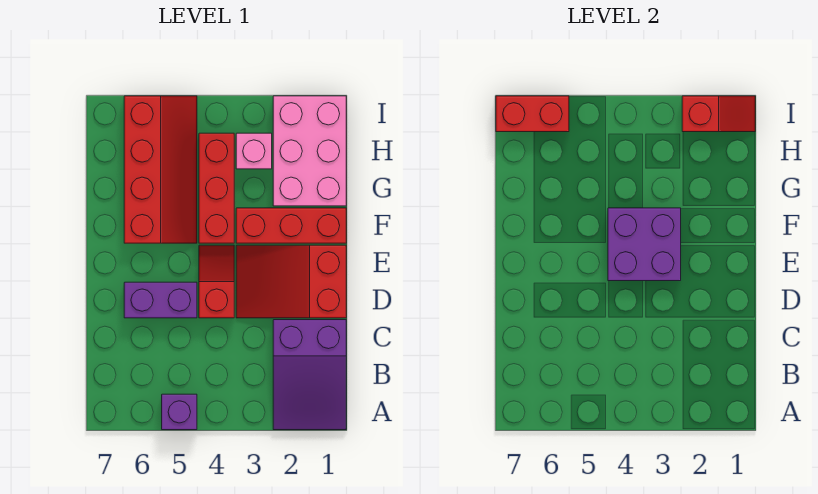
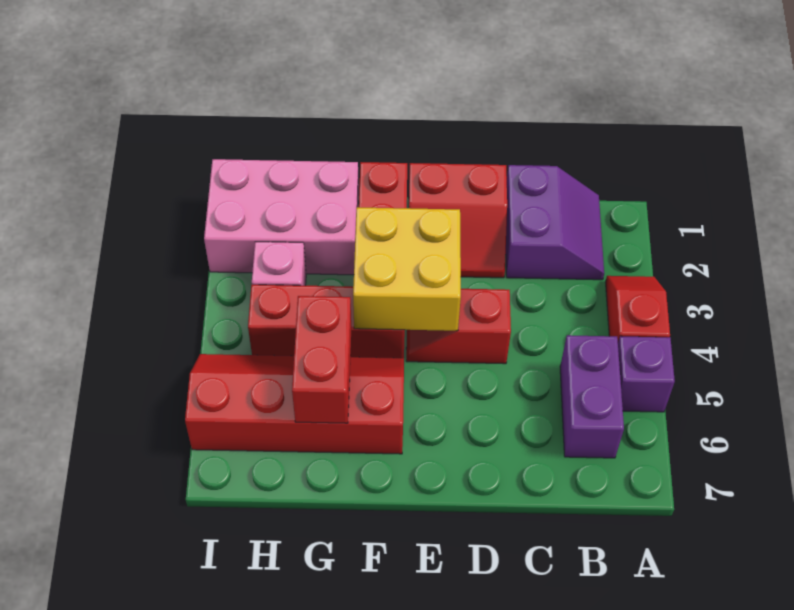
purple 2x3 slope [273,320,346,430] -> purple 2x2 slope [506,165,604,280]
red 2x3 slope [236,245,346,318] -> red 2x2 slope [409,163,507,278]
purple 1x2 brick [124,282,197,318] -> purple 1x2 brick moved to [560,335,624,458]
purple 2x2 brick [608,208,681,281] -> yellow 2x2 brick [353,207,461,331]
red 1x2 slope [682,96,755,132] -> red 1x2 slope moved to [606,276,670,342]
red 1x2 brick [496,96,569,132] -> red 1x2 brick moved to [292,296,351,423]

